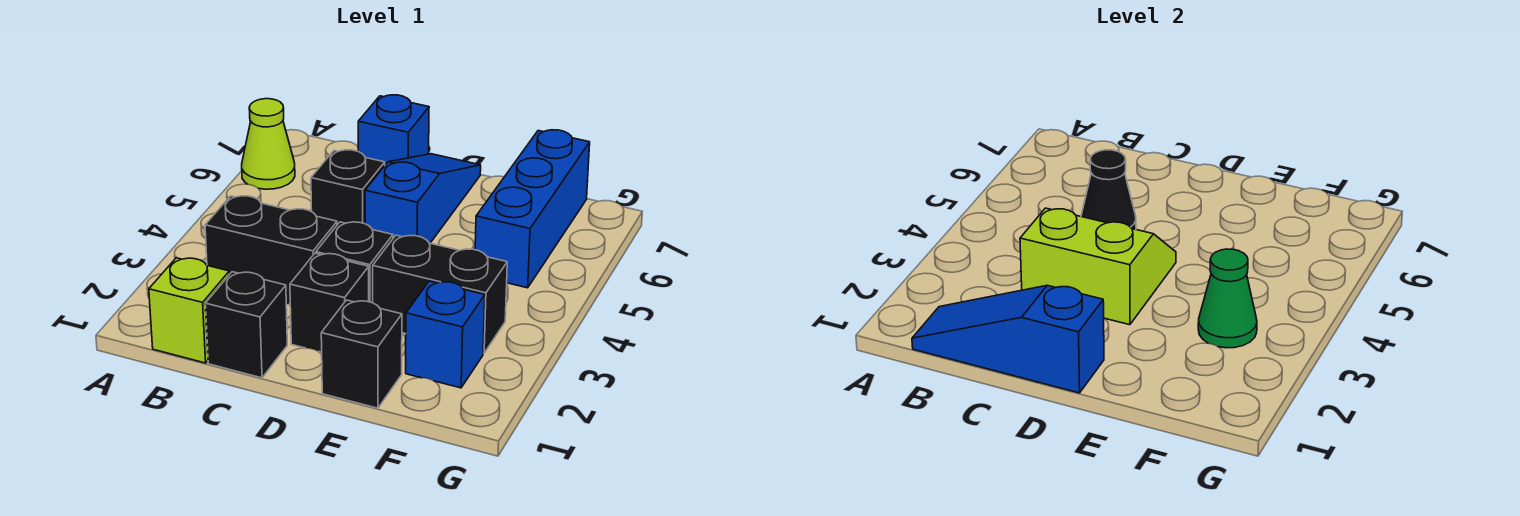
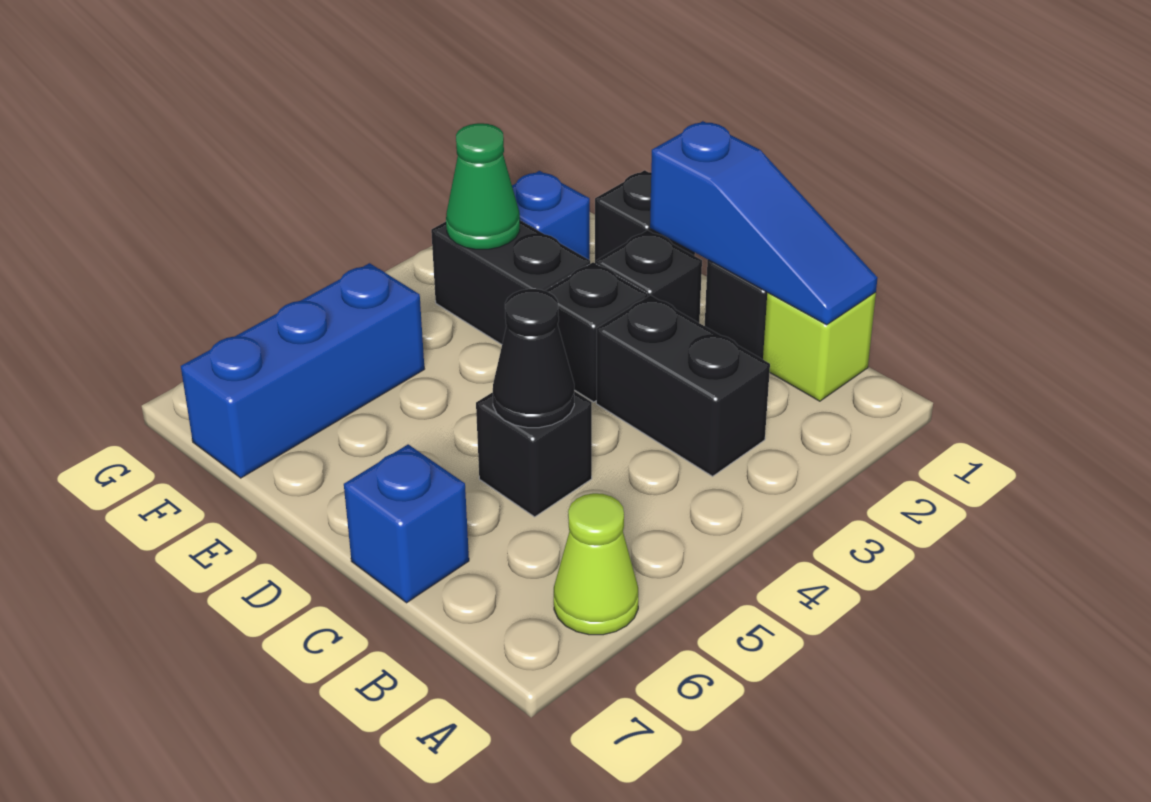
lime 2x2 slope [1020,208,1176,325] -> none
blue 1x3 slope [365,154,481,243] -> none

